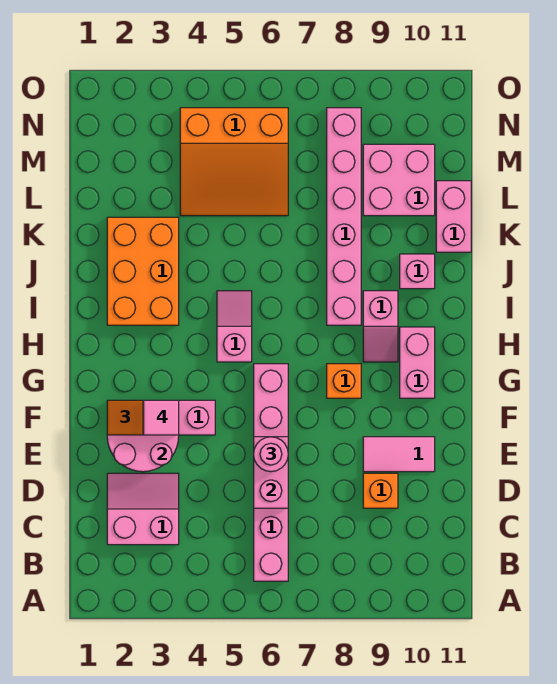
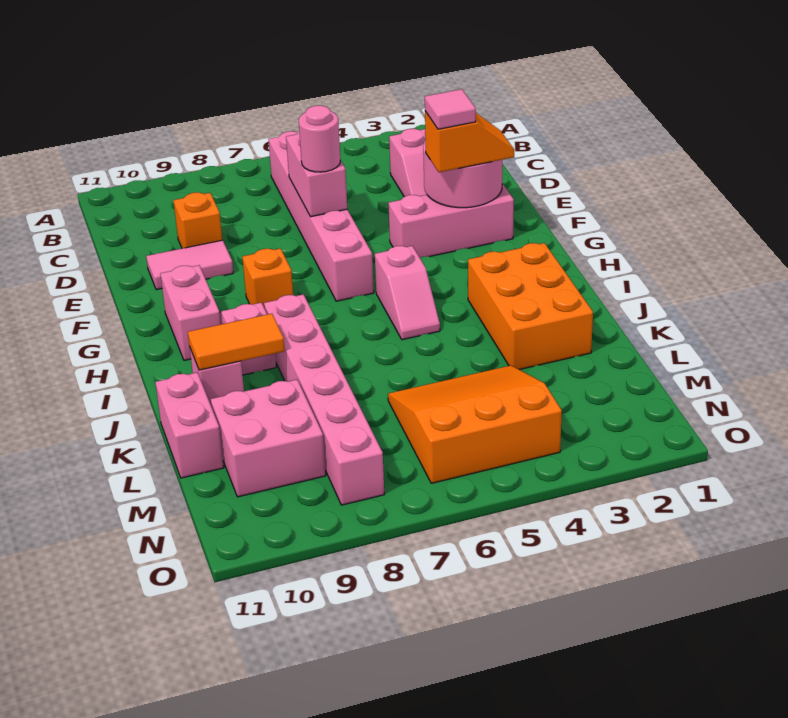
none -> orange 1x2 tile [188,314,285,370]

